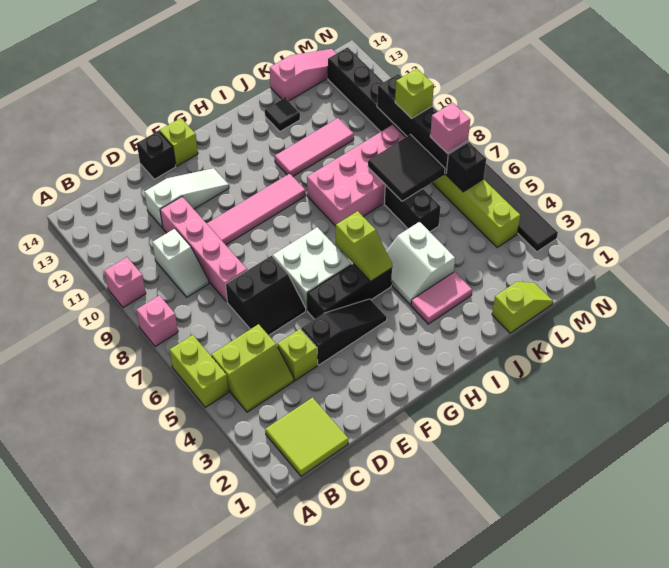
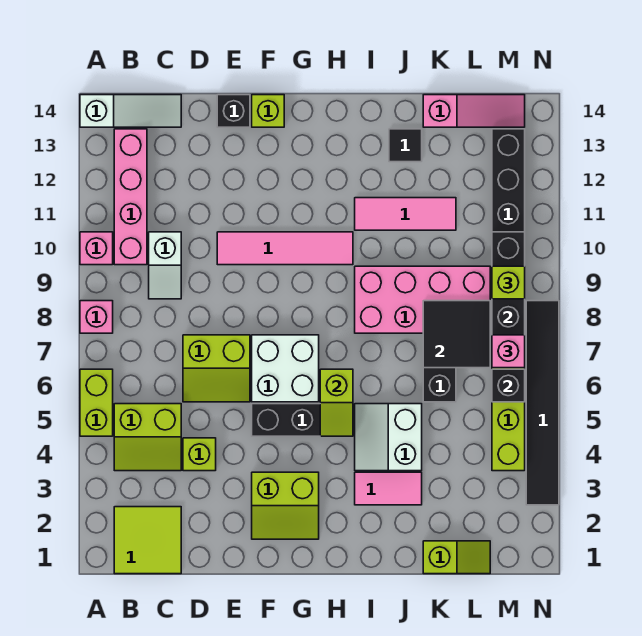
black 2x2 slope [226,256,306,335] -> lime 2x2 slope [183,335,250,402]
pink 1x4 brick [160,197,247,302] -> pink 1x4 brick moved to [114,129,147,265]
white 1x3 slope [144,168,229,228] -> white 1x3 slope moved to [80,95,181,127]
black 1x3 slope [301,299,387,365] -> none
none -> lime 2x2 slope [252,472,319,539]

